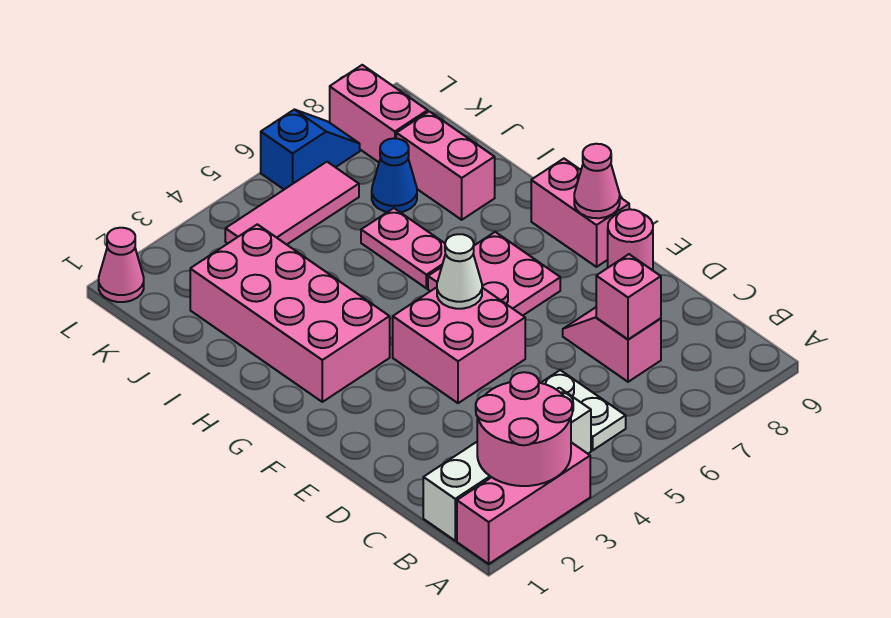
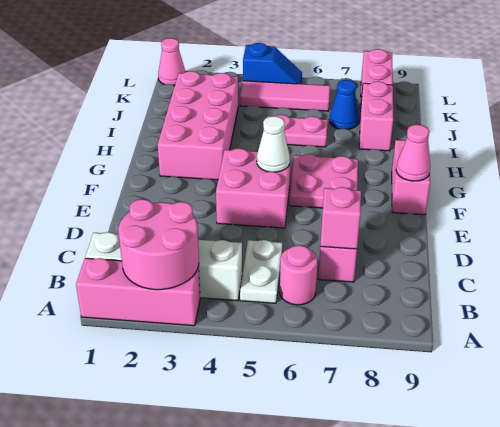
pink 1x1 round brick [608,209,653,270] -> pink 1x1 round brick moved to [280,245,318,305]
pink 1x2 plate [361,208,445,288] -> pink 1x2 plate turned to [267,115,328,147]
blue 1x2 slope [261,110,360,189] -> blue 1x2 slope moved to [243,43,302,84]

